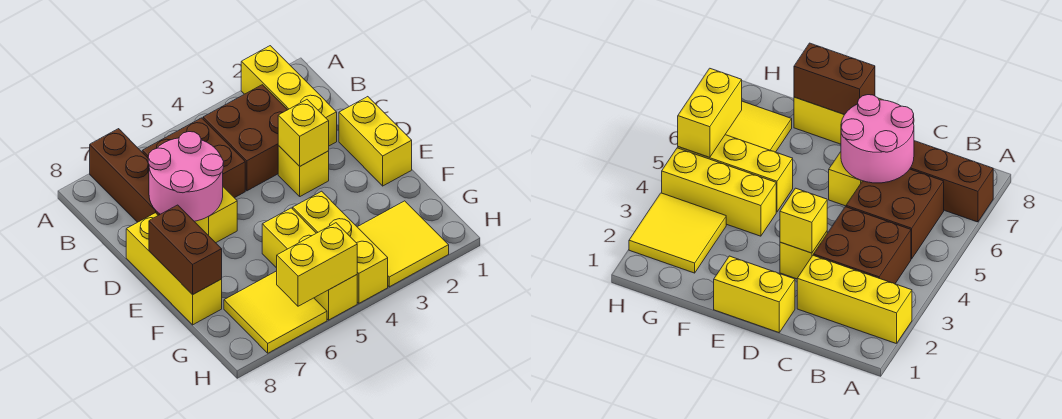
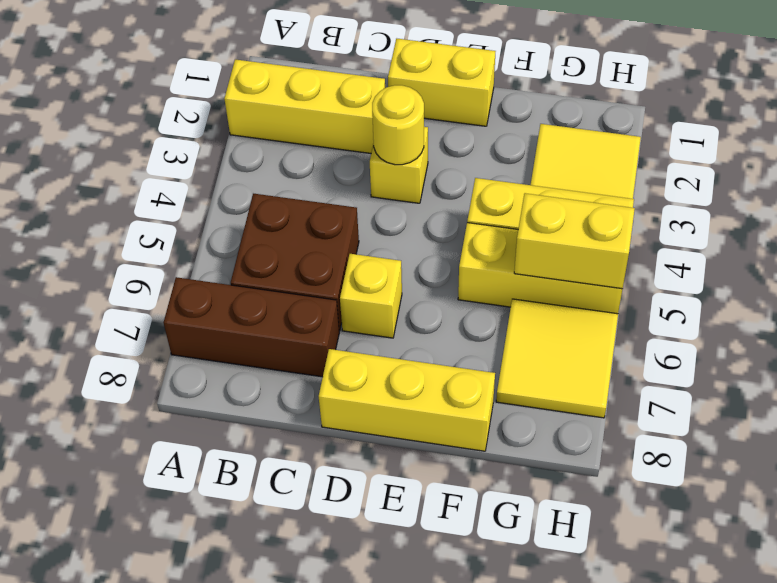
brown 2x2 brick [203,85,287,191] -> none
pink 2x2 round brick [148,132,224,221] -> none
yellow 1x1 brick [278,100,329,166] -> yellow 1x1 round brick [372,85,424,165]
brown 1x2 brick [149,205,222,295] -> none
yellow 1x2 brick [277,223,357,306] -> yellow 1x2 brick turned to [514,193,635,289]

